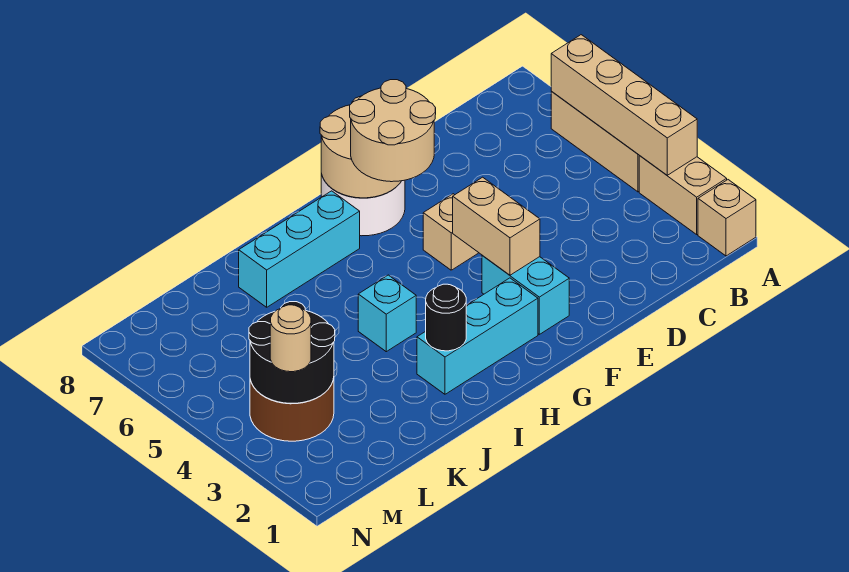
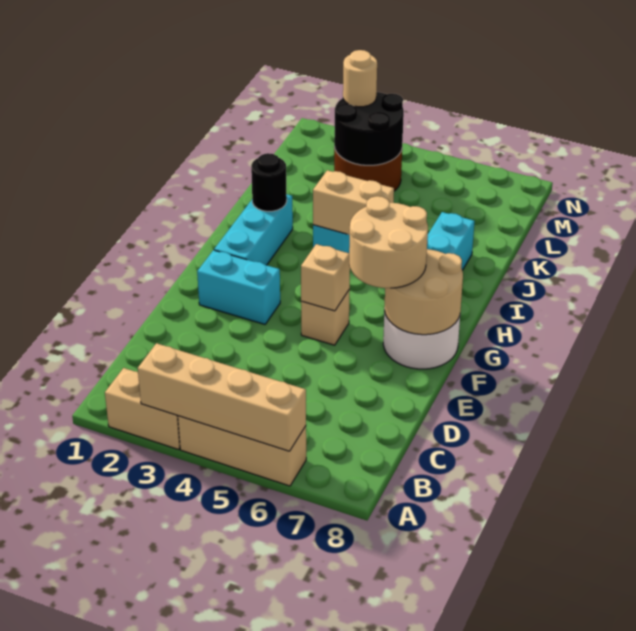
tan 1x1 brick [698,180,756,256] -> tan 1x1 brick moved to [301,244,350,311]
tan 1x2 brick [453,177,540,275] -> tan 1x2 brick moved to [313,170,394,235]

